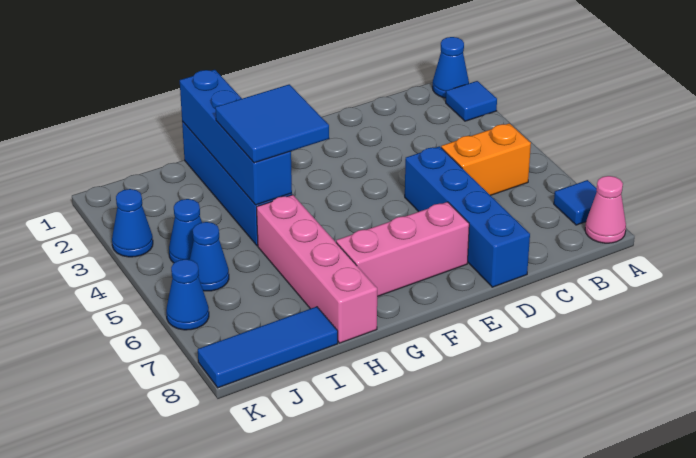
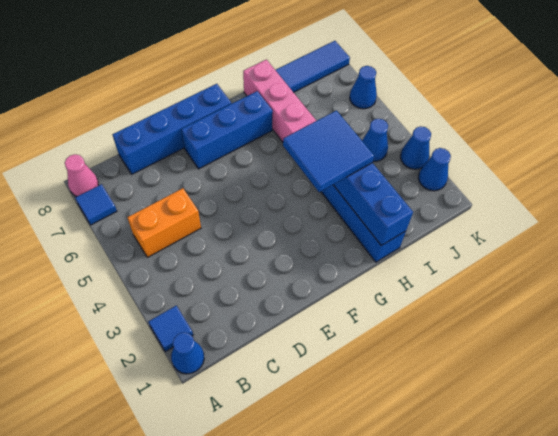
blue 1x4 brick [405,146,530,287] -> blue 1x4 brick turned to [112,84,231,174]
pink 1x3 brick [336,202,469,296] -> blue 1x3 brick [181,91,273,169]
blue 1x1 cone [190,222,229,291] -> blue 1x1 cone moved to [418,148,451,191]

